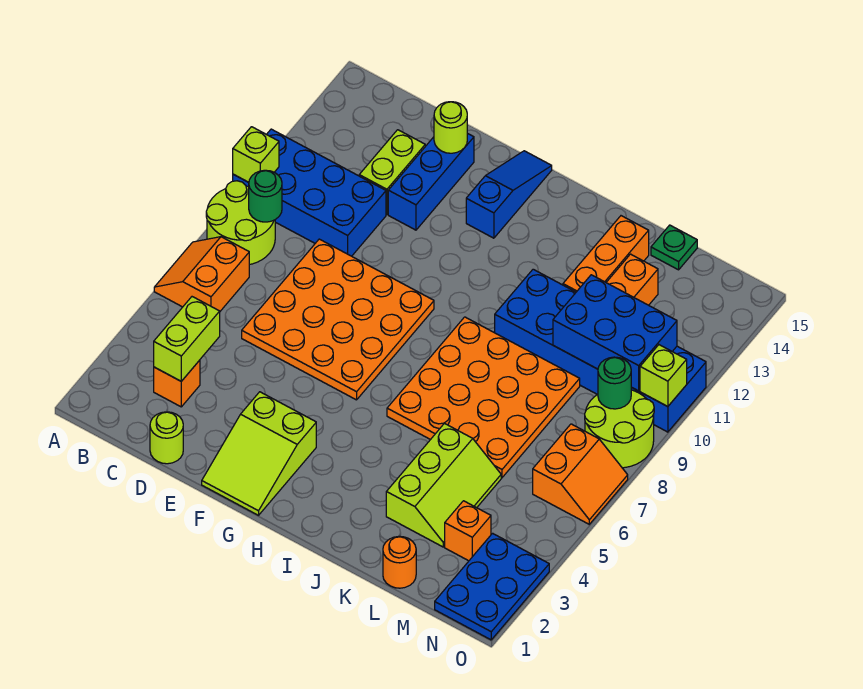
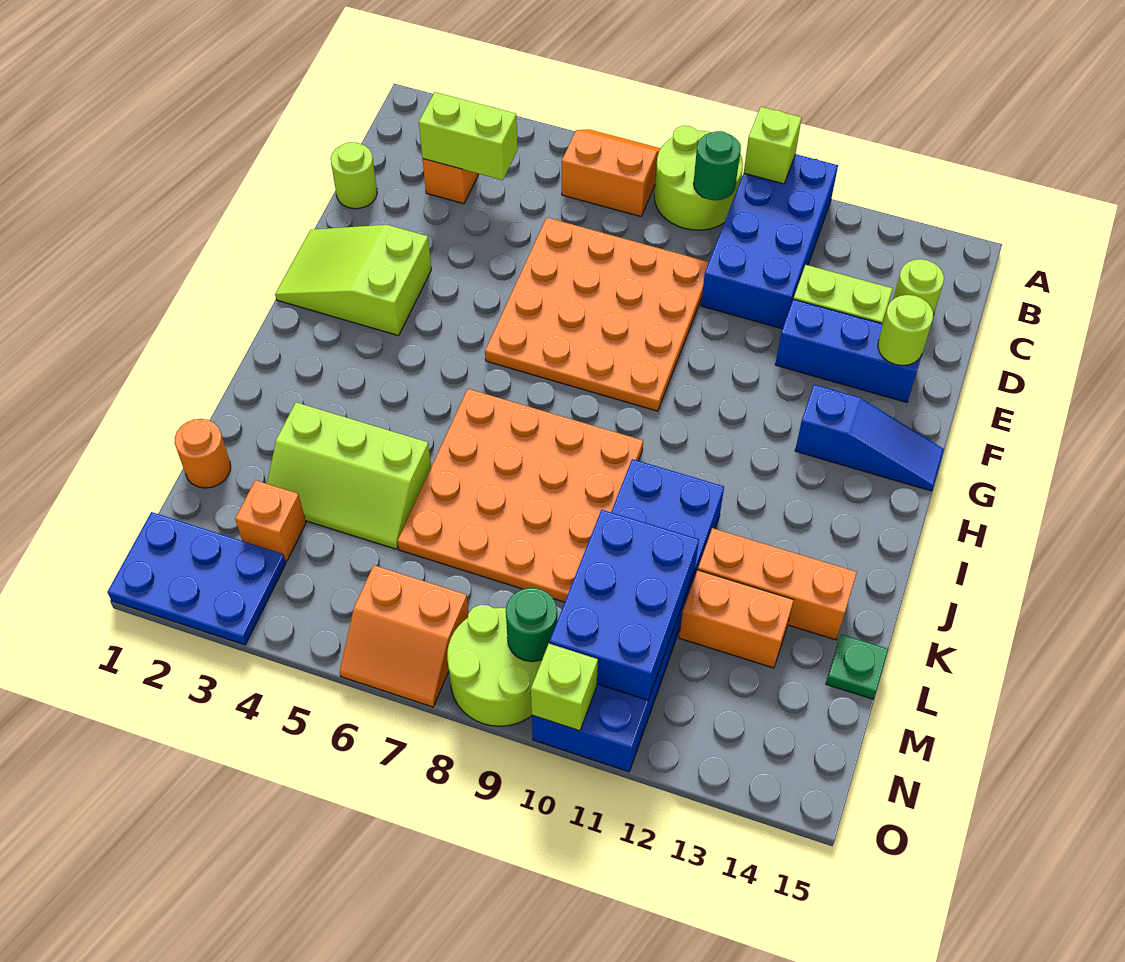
none -> lime 1x1 round brick [893,259,944,315]

